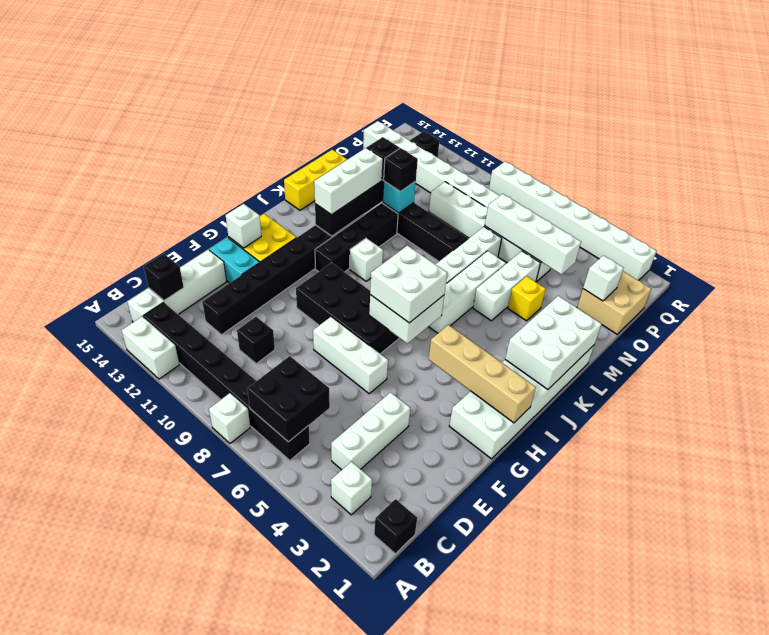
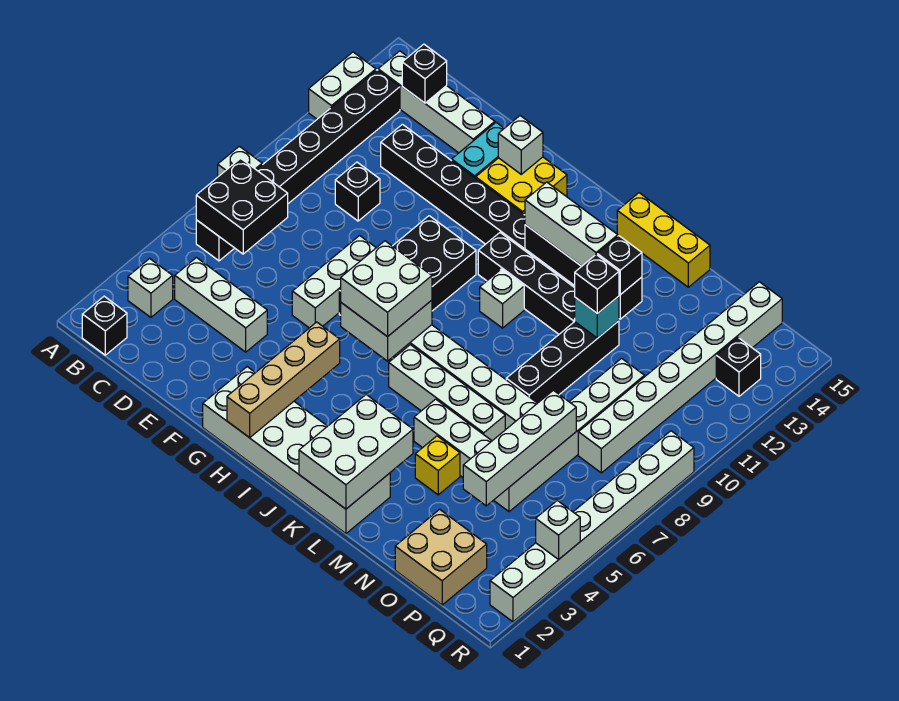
white 2x3 brick [505,296,602,389] -> white 2x3 brick turned to [299,395,413,509]
white 1x1 brick [583,255,624,301] -> white 1x1 brick moved to [536,501,580,559]

